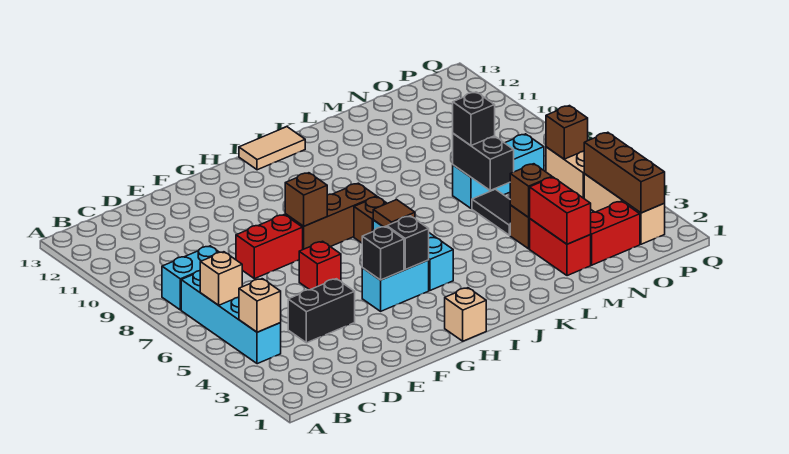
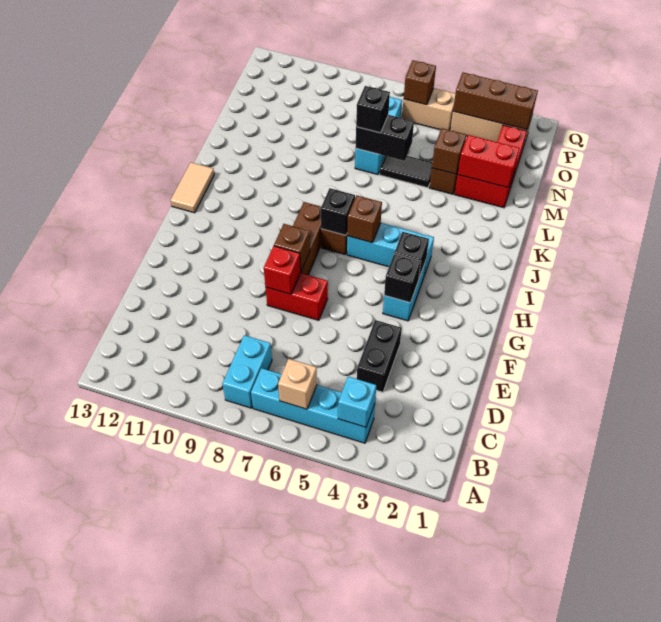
tan 1x1 brick [239,279,281,332] -> cyan 1x1 brick [338,377,376,427]
red 1x2 brick [236,215,303,279] -> red 1x2 brick turned to [266,273,328,320]
red 1x1 brick [299,241,341,290] -> red 1x1 brick moved to [264,246,301,294]
tan 1x1 brick [445,288,486,341] -> none
brown 1x1 tile [373,200,415,227] -> brown 1x1 brick [347,195,382,243]
none -> black 1x1 brick [321,188,355,235]

